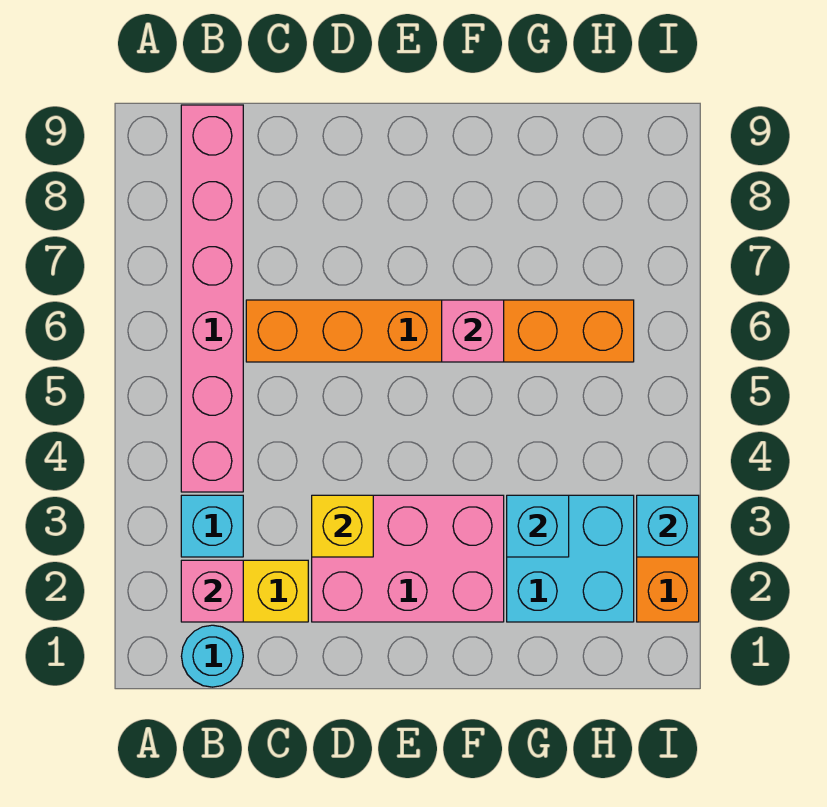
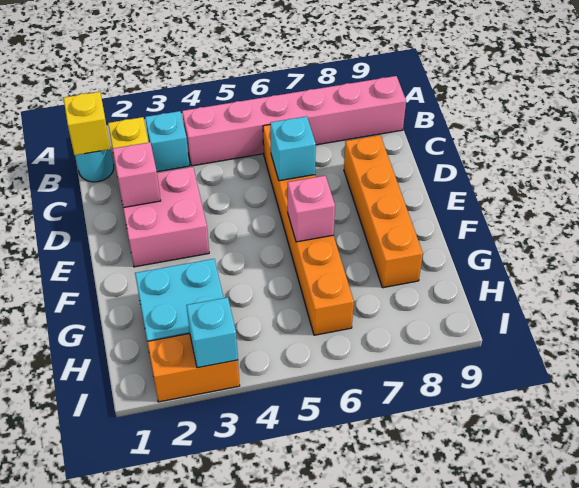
pink 1x1 brick [181,560,243,622] -> pink 1x1 brick moved to [113,142,161,208]
pink 2x3 brick [312,495,504,622] -> pink 2x2 brick [123,167,209,267]
yellow 1x1 brick [312,495,373,557] -> yellow 1x1 brick moved to [64,92,111,155]
none -> orange 1x4 brick [344,135,423,288]
cyan 1x1 brick [507,495,569,557] -> cyan 1x1 brick moved to [270,116,316,181]

